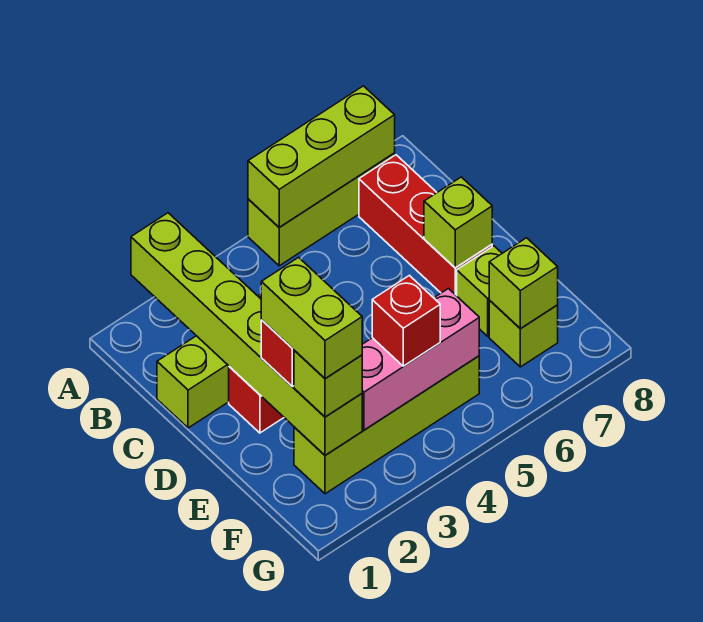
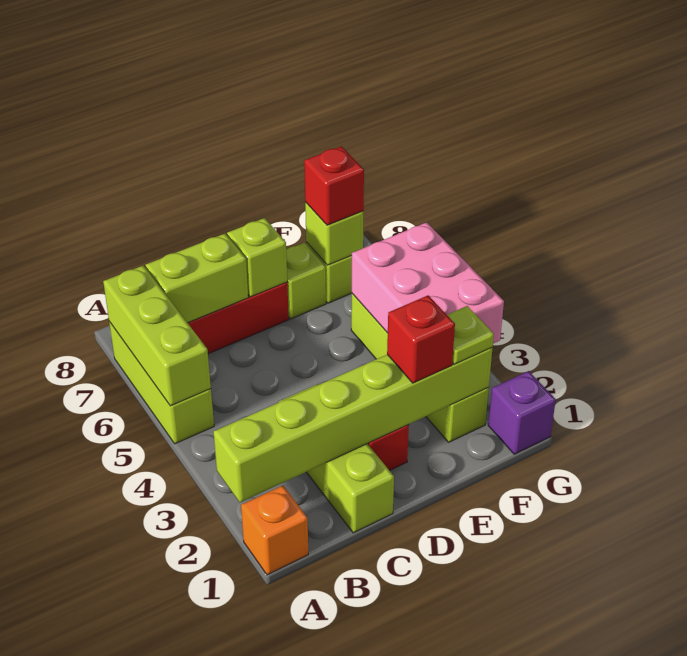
none -> orange 1x1 brick [241,486,308,575]
lime 1x2 brick [261,257,362,378] -> lime 1x2 brick moved to [145,234,248,323]
lime 1x1 brick [294,350,362,417] -> lime 1x1 plate [447,306,494,365]
pink 1x3 brick [362,289,479,430] -> pink 2x3 brick [351,222,504,344]
red 1x1 brick [372,275,440,366] -> red 1x1 brick moved to [304,146,364,225]
none -> purple 1x1 brick [488,371,556,454]

